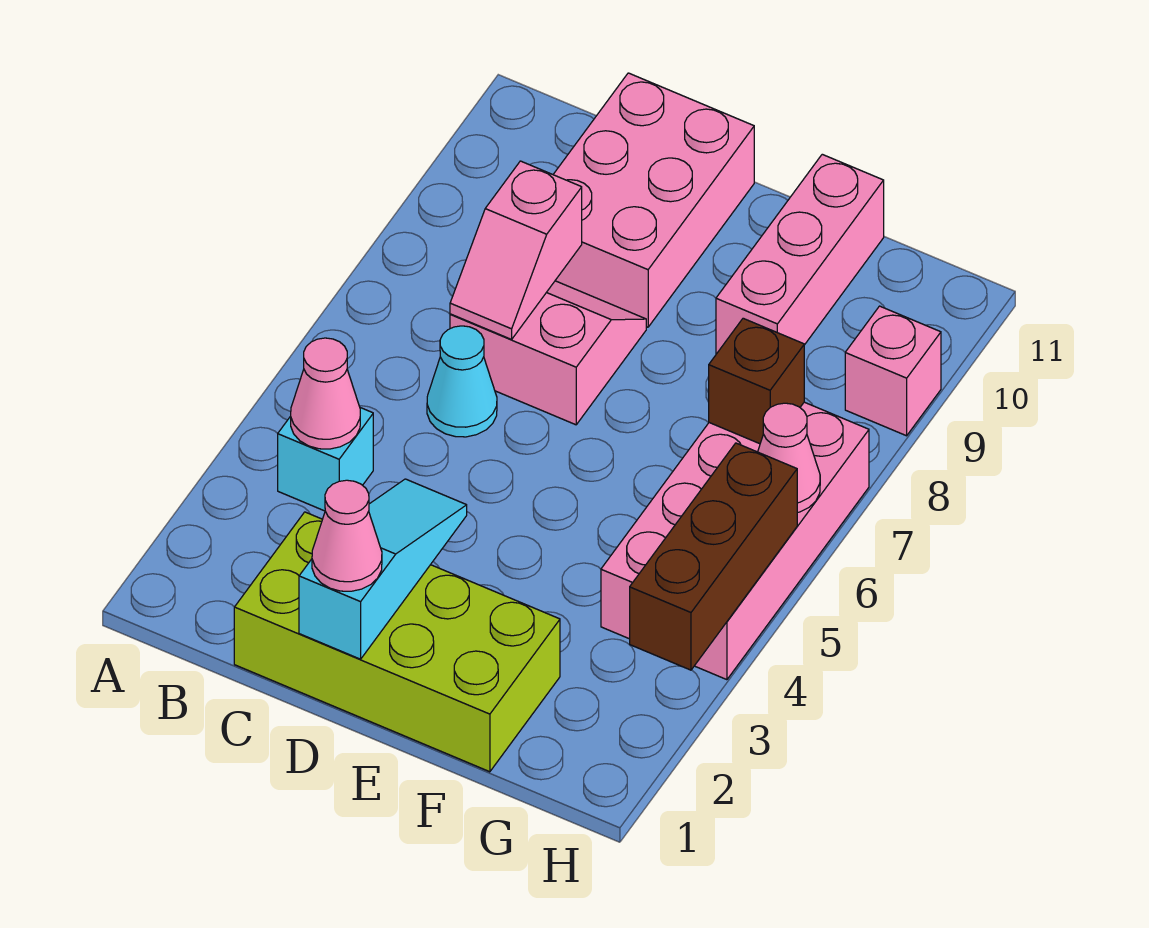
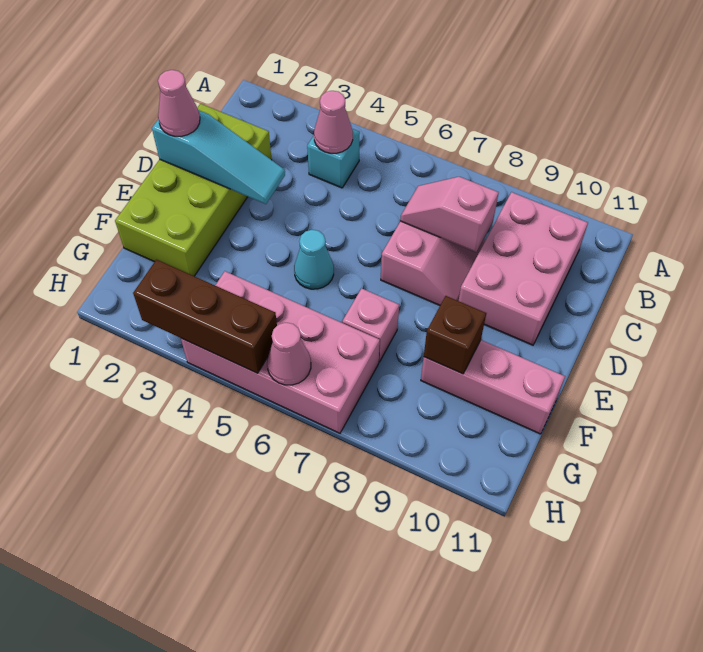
cyan 1x1 cone [427,326,497,437] -> cyan 1x1 cone moved to [294,230,334,289]
pink 2x3 brick [553,73,754,327] -> pink 2x3 brick turned to [459,192,588,345]
brown 1x1 brick [709,318,804,444] -> brown 1x1 brick moved to [424,296,486,374]
pink 1x1 brick [845,306,941,436] -> pink 1x1 brick moved to [342,288,399,362]

